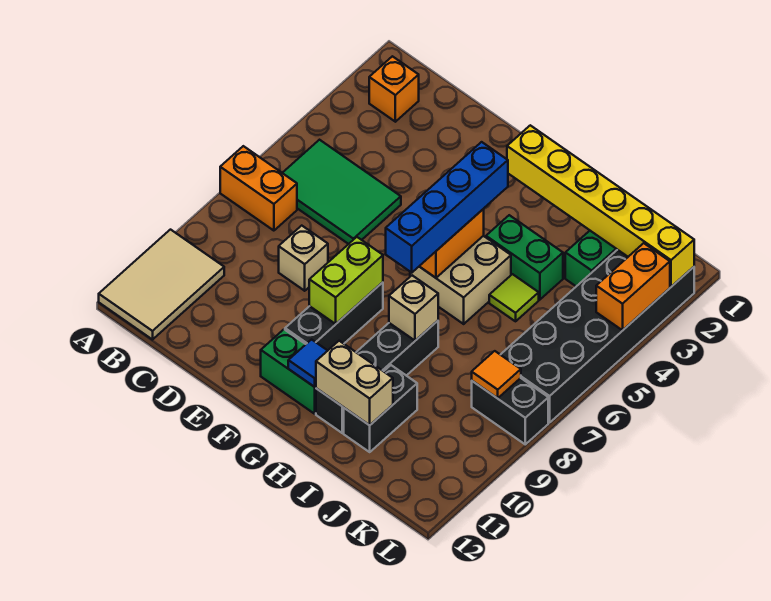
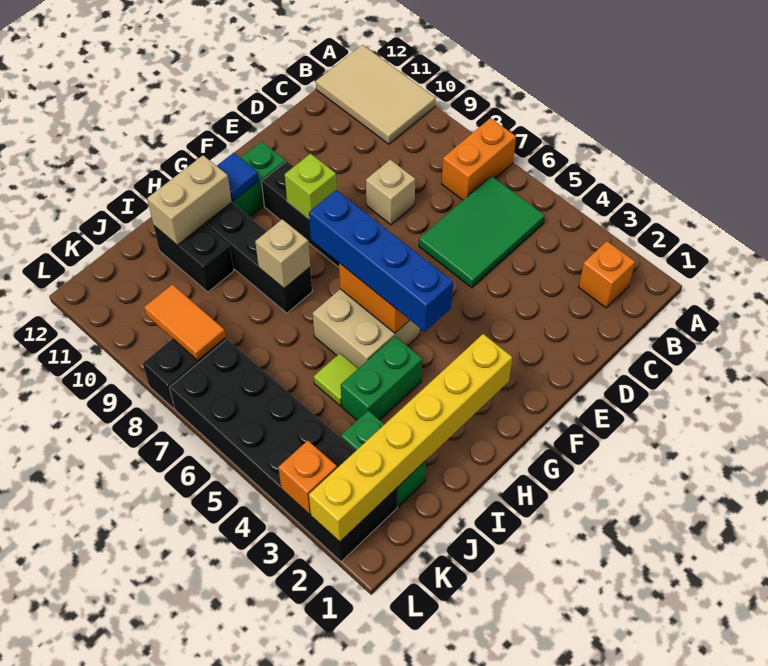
lime 1x2 brick [309,237,383,324] -> lime 1x1 brick [285,154,337,219]
orange 1x1 tile [472,351,521,398] -> orange 1x2 tile [144,284,226,361]
orange 1x2 brick [596,243,670,330] -> orange 1x1 brick [278,441,337,514]

